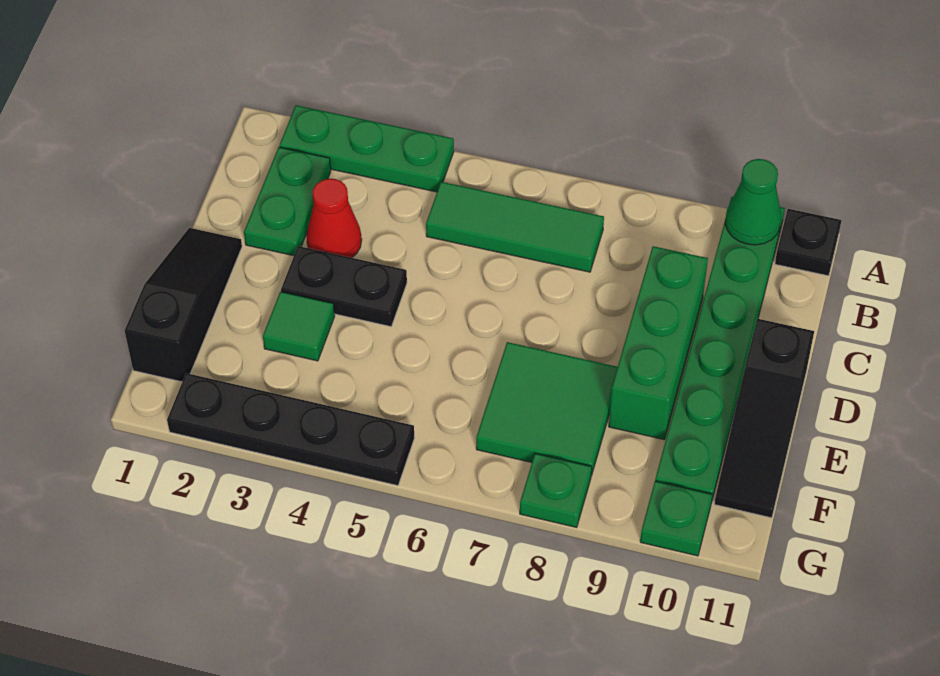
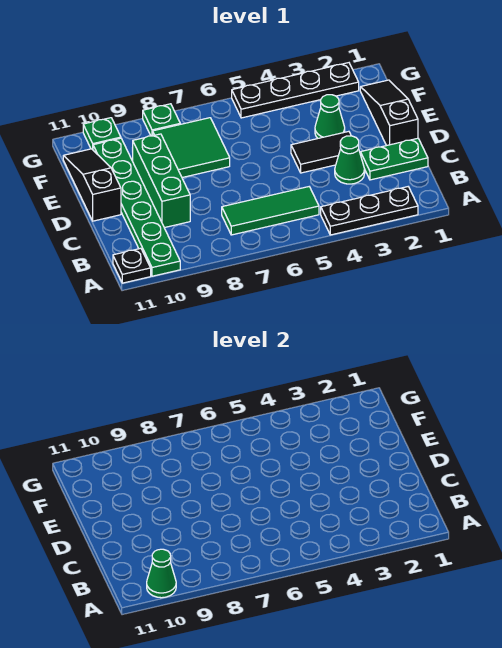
green 1x3 plate [279,105,454,192] -> black 1x3 plate [321,187,418,235]
green 1x2 plate [244,147,331,256] -> green 1x2 plate turned to [360,138,428,180]
red 1x1 cone [307,179,362,258] -> green 1x1 cone [335,136,365,184]
black 1x3 slope [125,228,242,382] -> black 1x3 slope turned to [360,80,418,146]
black 1x2 plate [281,246,407,327] -> black 1x2 tile [291,131,351,173]
green 1x1 tile [263,292,335,361] -> green 1x1 cone [315,95,345,138]

